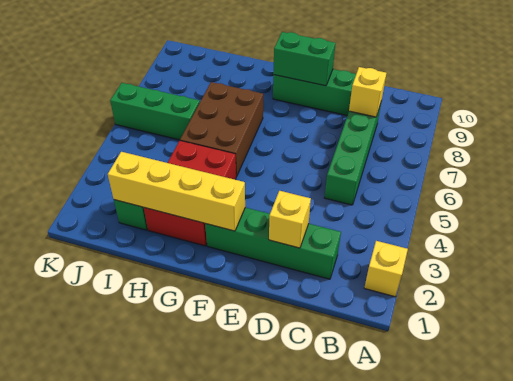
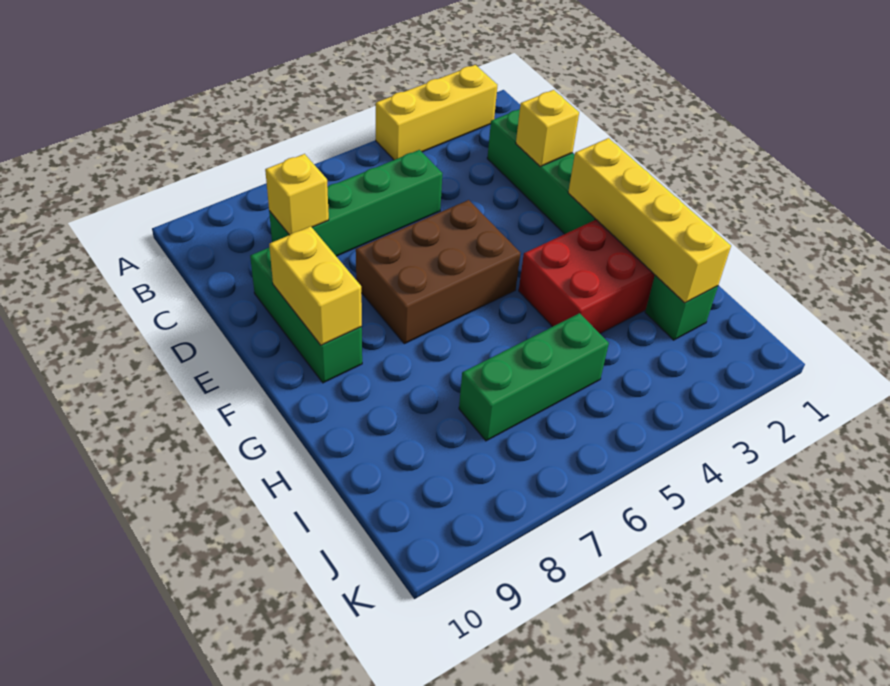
yellow 1x1 brick [364,241,408,297] -> yellow 1x3 brick [376,65,497,160]
green 1x2 brick [273,32,336,86] -> yellow 1x2 brick [269,226,362,345]
brown 2x3 brick [180,82,263,176] -> brown 2x3 brick moved to [356,200,521,344]
green 1x3 brick [110,83,200,140] -> green 1x3 brick turned to [459,313,609,441]

